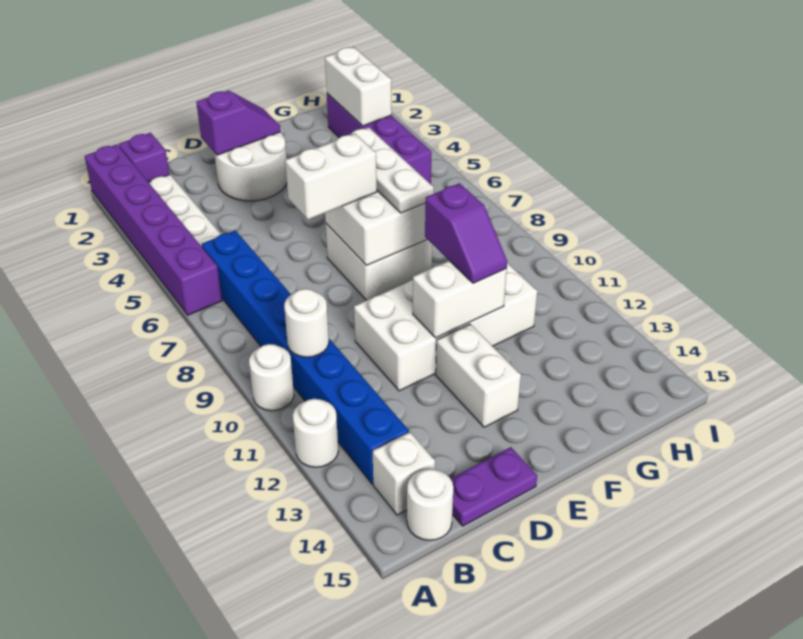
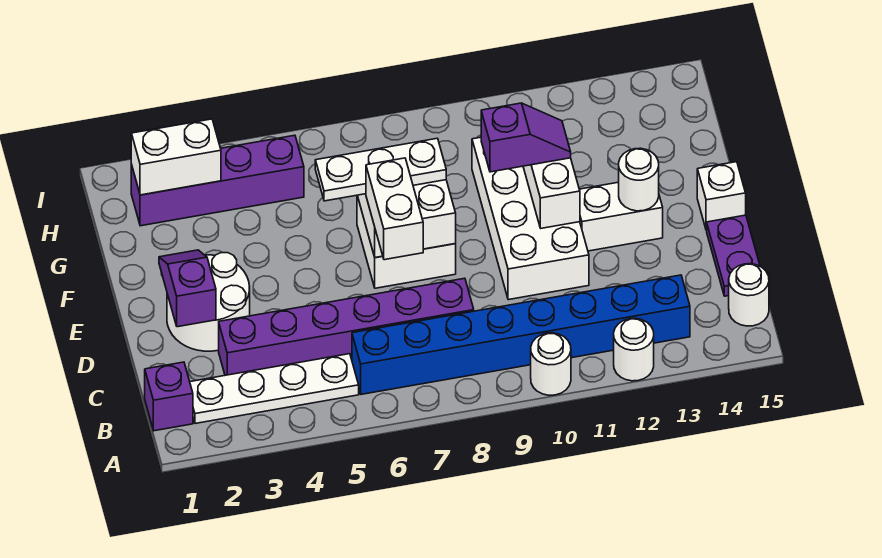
purple 1x6 brick [85,145,222,315] -> purple 1x6 brick moved to [219,278,474,375]
white 1x1 round brick [284,289,329,357] -> white 1x1 round brick moved to [619,148,659,211]
white 1x1 brick [373,432,435,515] -> white 1x1 brick moved to [697,162,746,230]

